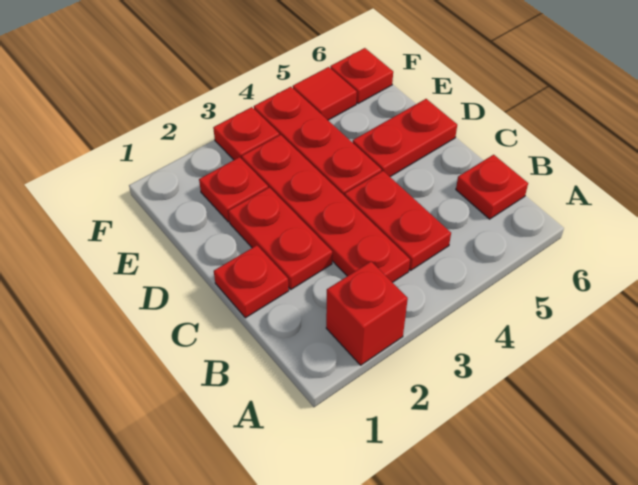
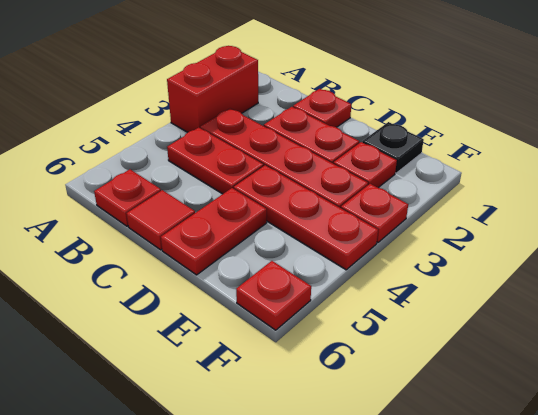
red 1x1 brick [326,262,408,365] -> red 1x2 brick [167,46,258,132]
none -> black 1x1 plate [362,122,424,173]
red 1x1 tile [293,67,357,120] -> red 1x1 tile moved to [126,190,195,250]

